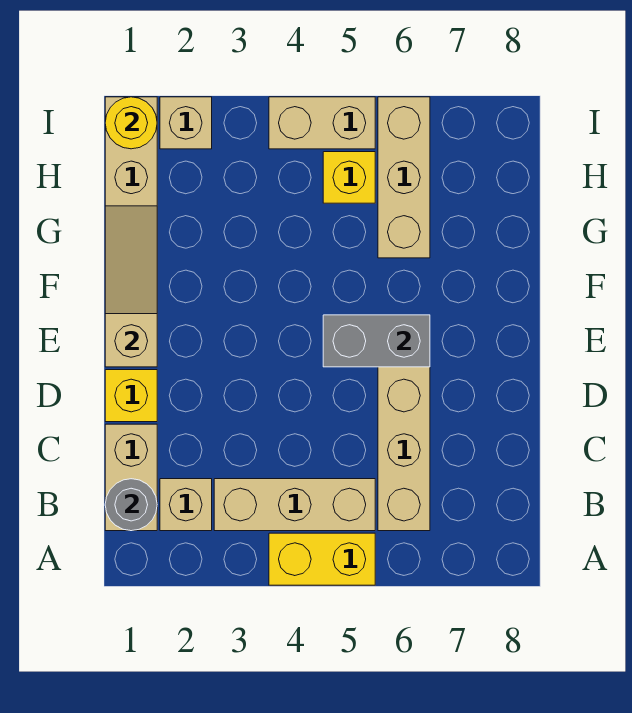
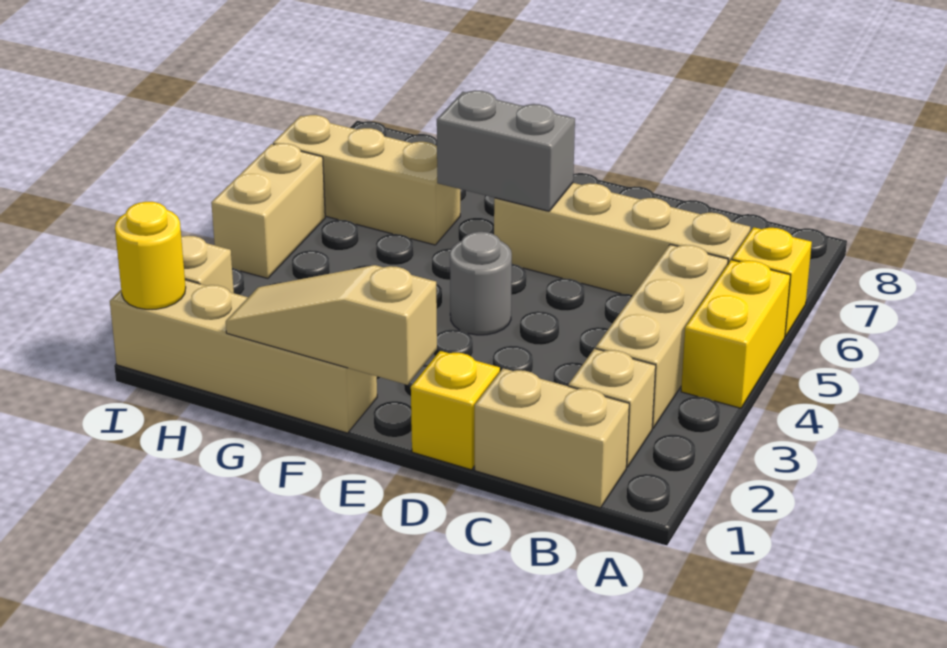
grey 1x1 round brick [105,479,157,531] -> grey 1x1 round brick moved to [450,232,512,335]
grey 1x2 brick [323,315,430,367] -> grey 1x2 brick turned to [437,91,575,211]
yellow 1x1 brick [323,152,375,203] -> yellow 1x1 brick moved to [732,227,812,337]

